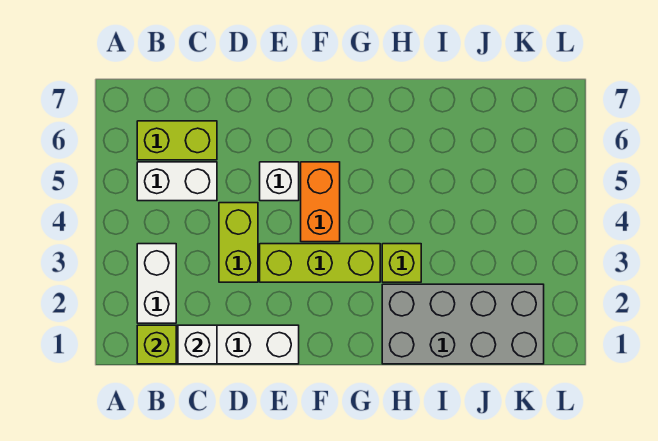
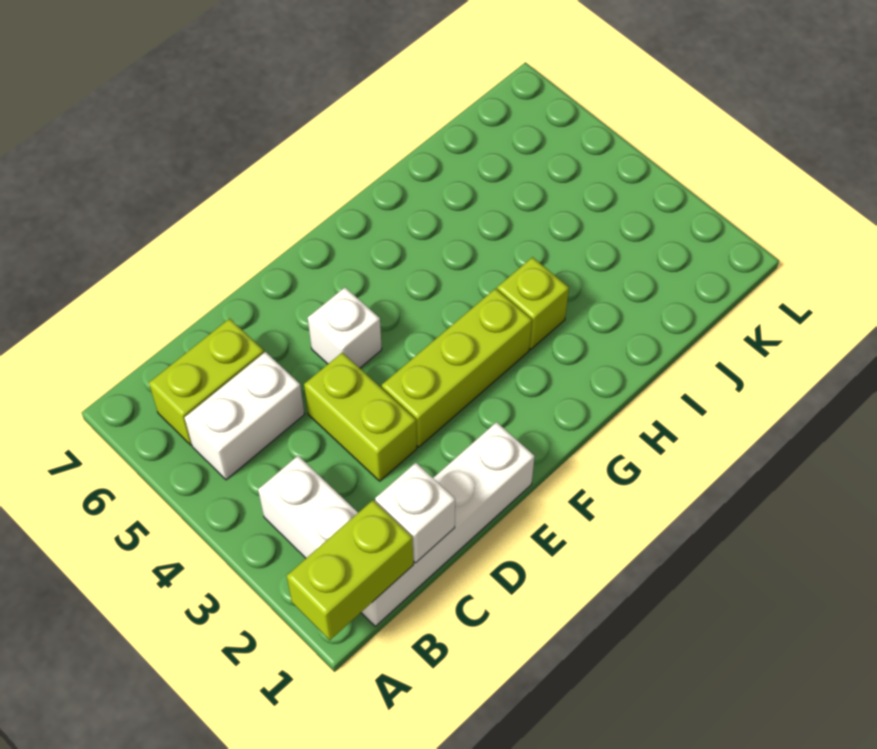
lime 1x1 brick [137,325,176,364] -> lime 1x2 brick [287,500,413,640]
orange 1x2 brick [301,162,340,242] -> none
grey 2x4 brick [382,284,544,364] -> none

